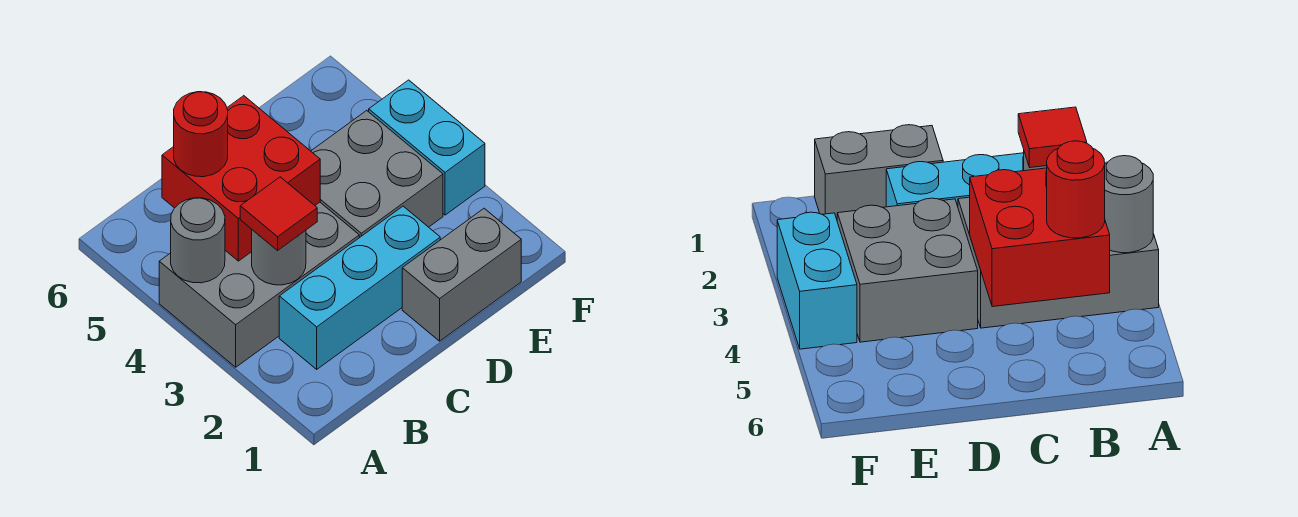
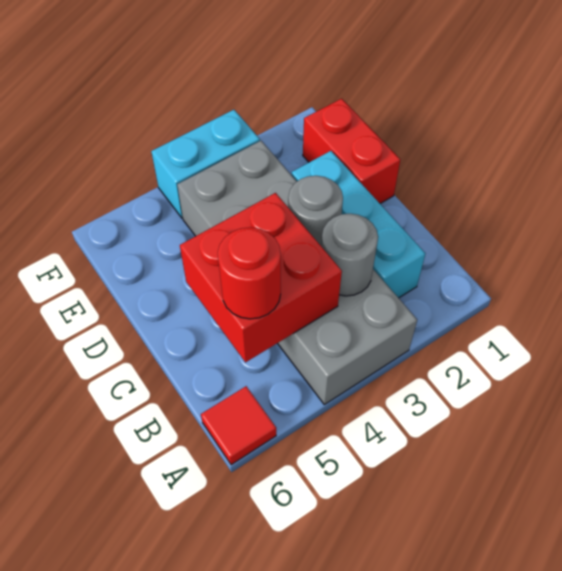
grey 1x1 round brick [171,198,225,283] -> grey 1x1 round brick moved to [288,176,343,246]
red 1x1 tile [240,177,317,250] -> red 1x1 tile moved to [201,386,276,465]
grey 1x2 brick [402,208,521,341] -> red 1x2 brick [303,99,400,203]

